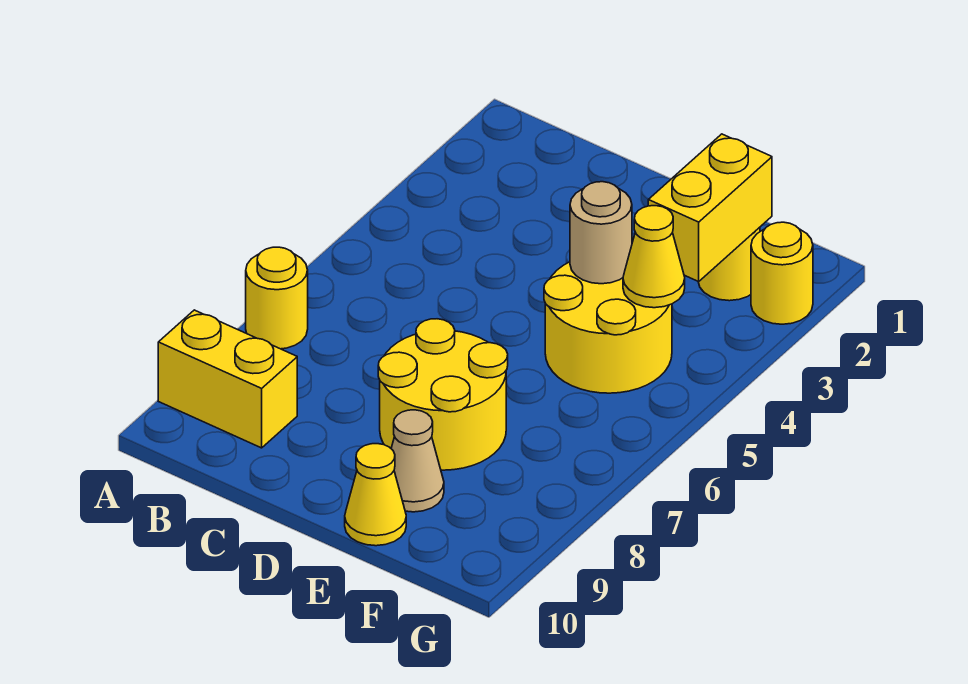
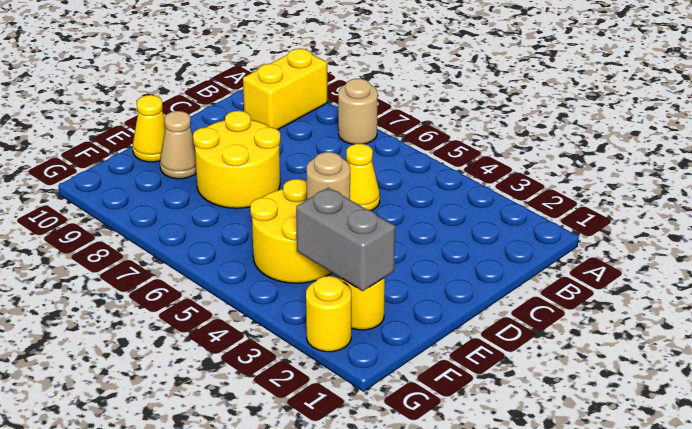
yellow 1x1 round brick [246,247,308,349] -> tan 1x1 round brick [338,79,378,144]
yellow 1x2 brick [648,134,772,282] -> grey 1x2 brick [296,188,395,291]
yellow 1x1 cone [623,206,685,308] -> yellow 1x1 cone moved to [346,144,380,211]

